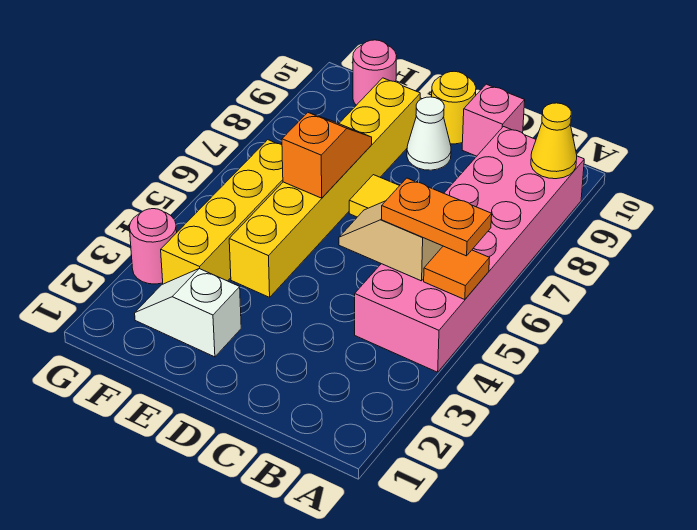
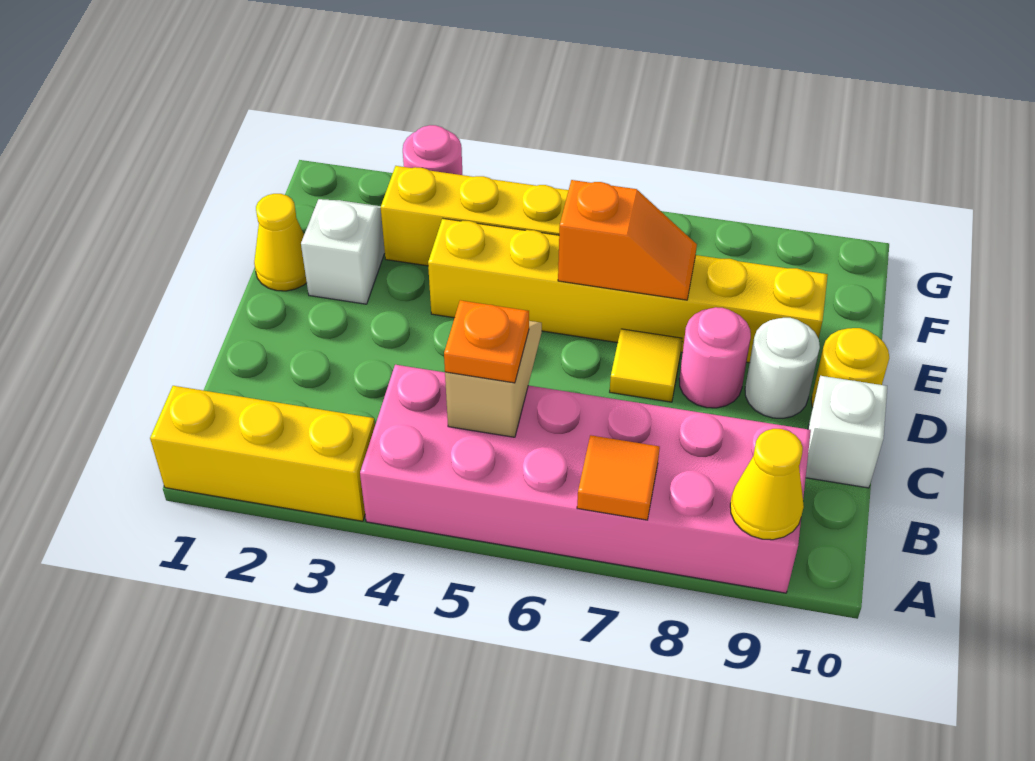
none -> yellow 1x3 brick [150,386,375,521]
orange 1x1 tile [424,246,489,300] -> orange 1x1 tile moved to [577,435,660,520]
orange 1x2 plate [382,178,492,256] -> orange 1x1 plate [444,300,529,383]
pink 1x1 brick [462,84,525,156] -> white 1x1 brick [806,376,887,488]
white 1x1 cone [407,97,451,170] -> white 1x1 round brick [745,318,820,418]
none -> yellow 1x1 cone [254,194,307,291]
pink 1x1 round brick [353,40,397,105] -> pink 1x1 round brick moved to [679,307,751,408]

